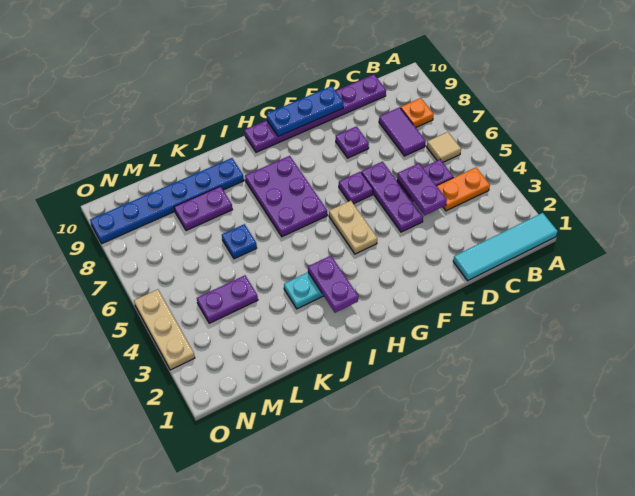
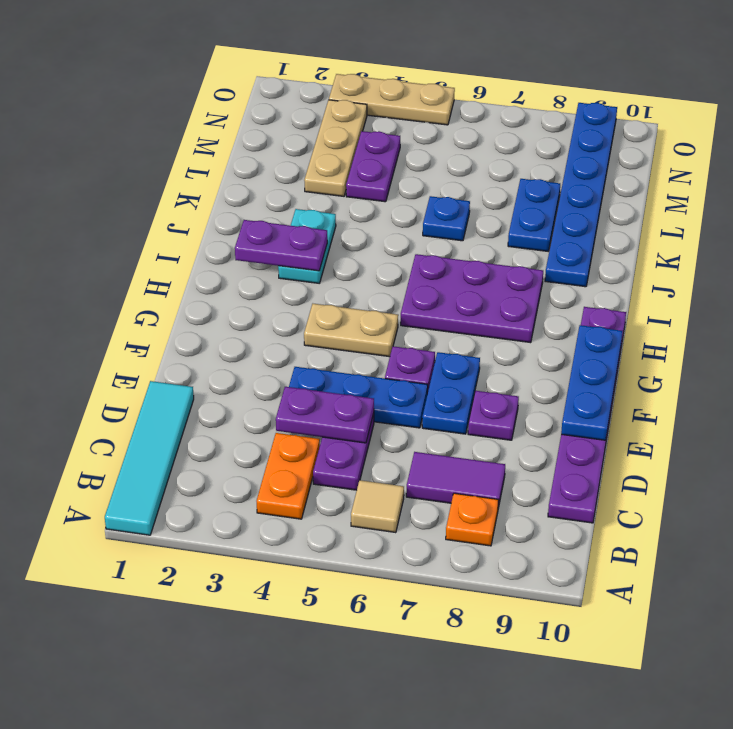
purple 1x3 plate [361,162,423,232] -> blue 1x3 plate [289,367,428,428]
none -> blue 1x2 plate [422,352,480,434]
purple 1x2 plate [174,186,232,231] -> blue 1x2 plate [508,179,560,251]
none -> tan 1x3 plate [304,100,367,196]

